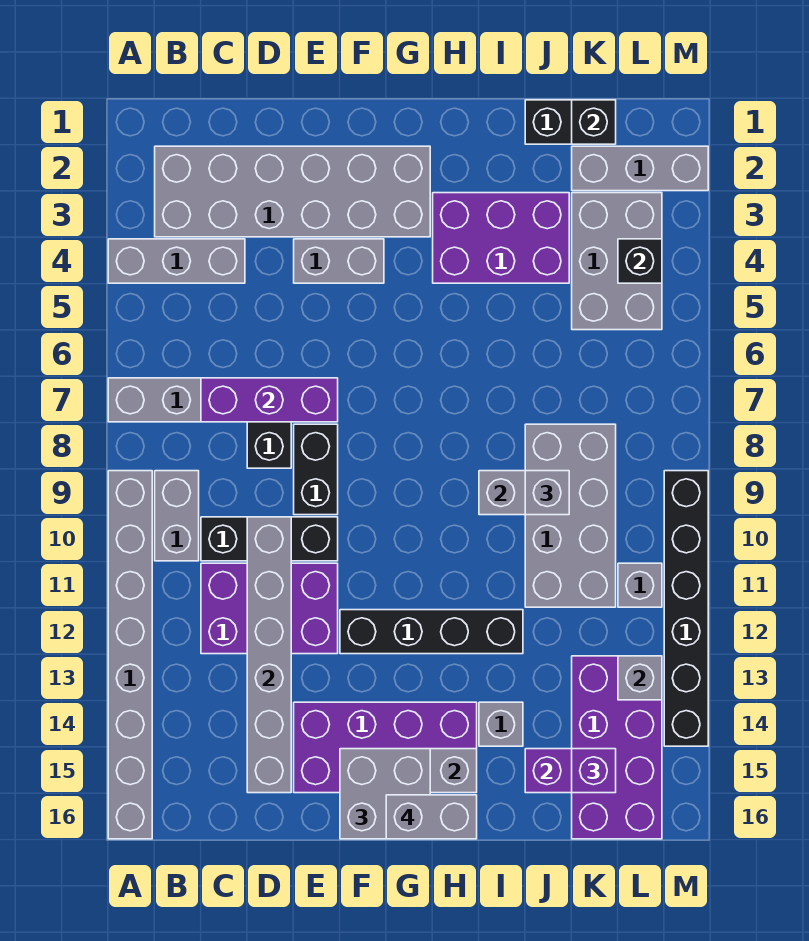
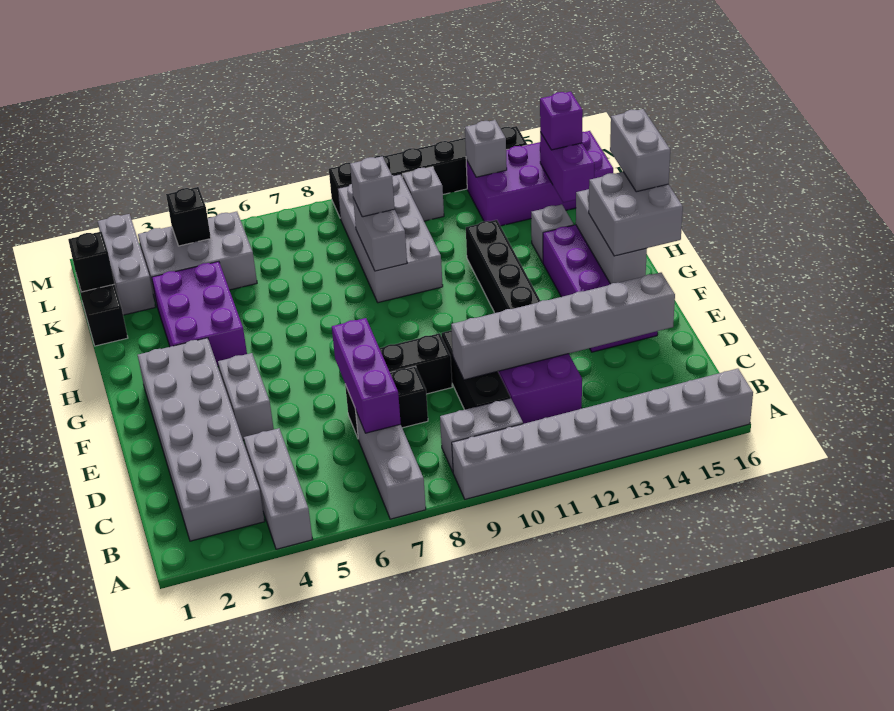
grey 2x4 brick [525,424,616,607] -> grey 2x4 brick turned to [338,174,443,303]

